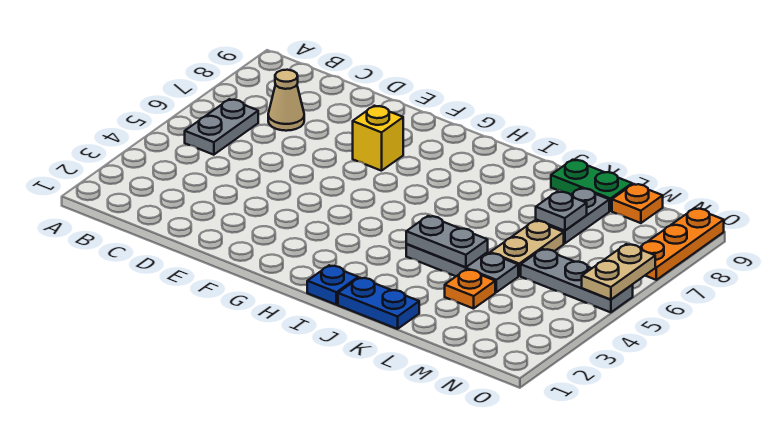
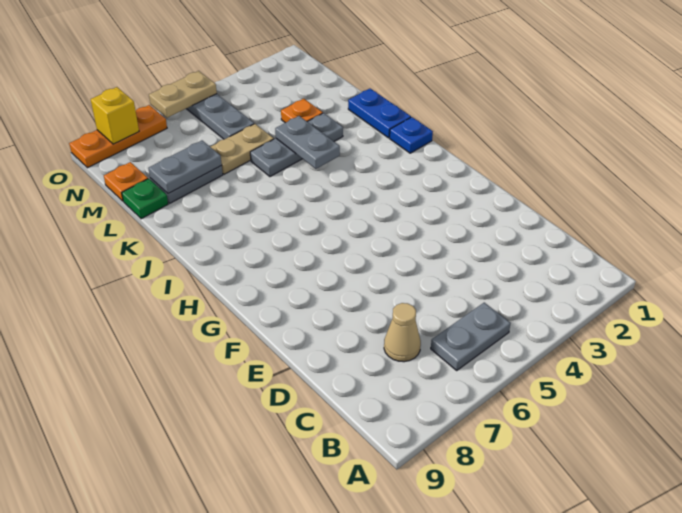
yellow 1x1 brick [353,106,403,171] -> yellow 1x1 brick moved to [91,87,139,144]
grey 1x3 plate [406,244,518,292] -> grey 1x3 plate turned to [250,113,343,177]
green 1x2 plate [551,160,632,211] -> green 1x1 plate [122,179,168,219]
grey 1x1 plate [536,191,587,231] -> grey 1x2 plate [148,141,222,194]

